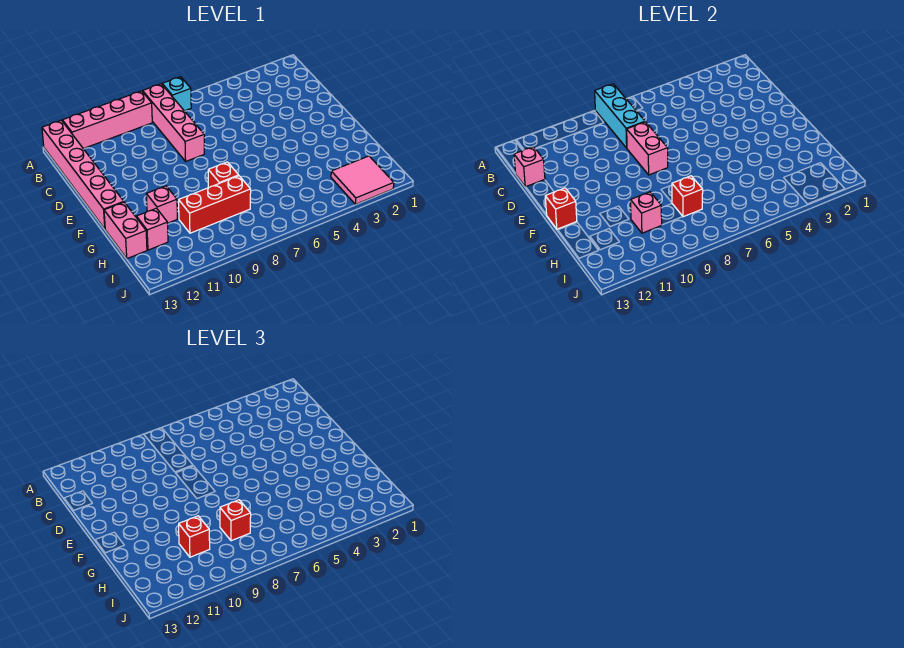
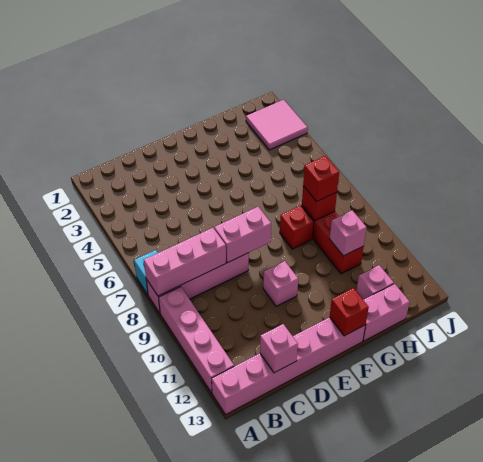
cyan 1x3 brick [595,84,645,148] -> pink 1x3 brick [144,228,226,296]
pink 1x1 brick [146,186,177,223] -> pink 1x1 brick moved to [263,261,298,306]
red 1x1 brick [179,516,210,557] -> none

